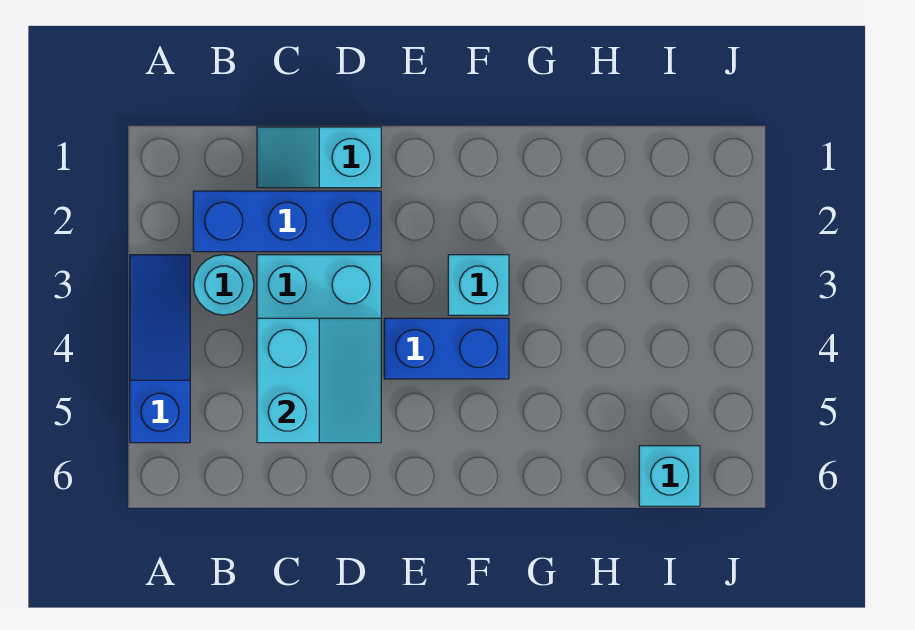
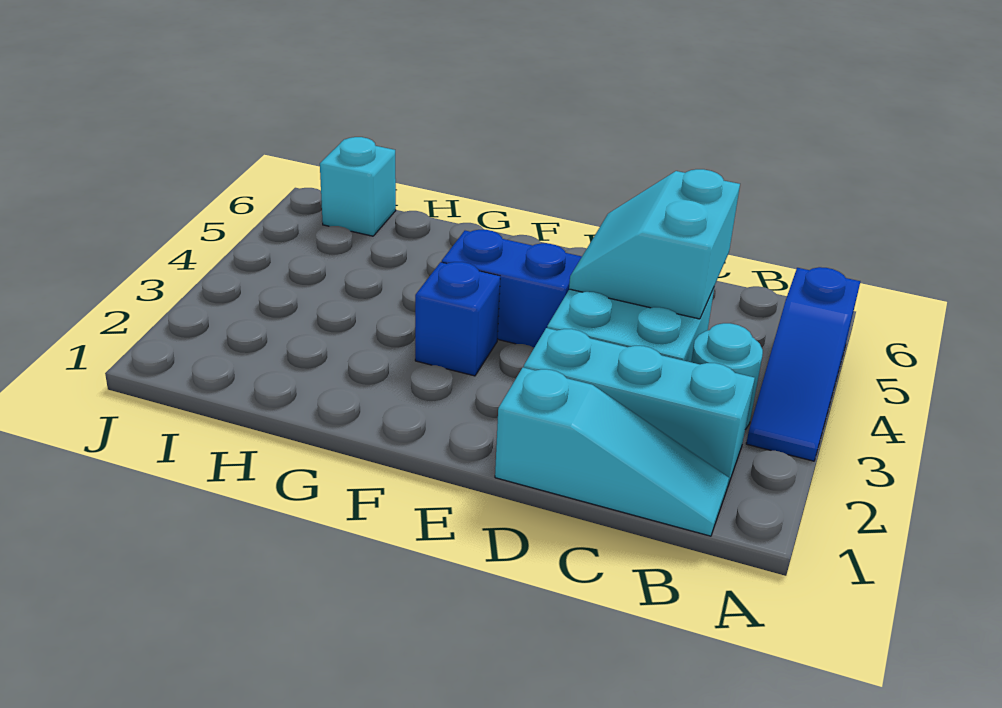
blue 1x3 brick [193,191,381,252] -> cyan 1x3 brick [524,328,755,488]
cyan 1x2 slope [257,127,381,188] -> cyan 1x3 slope [495,367,729,536]
cyan 1x1 brick [448,255,509,315] -> blue 1x1 brick [415,262,500,376]

